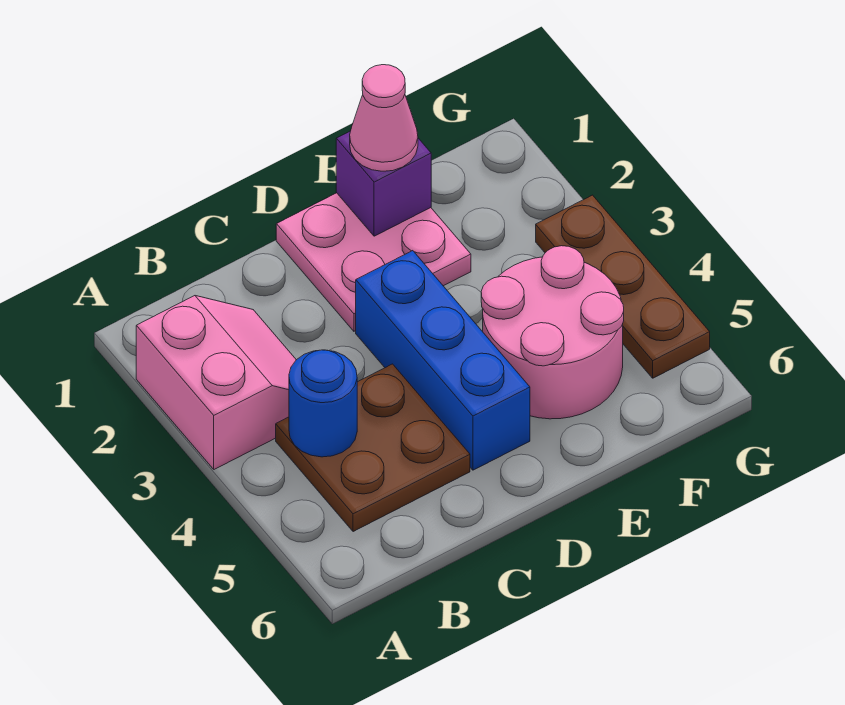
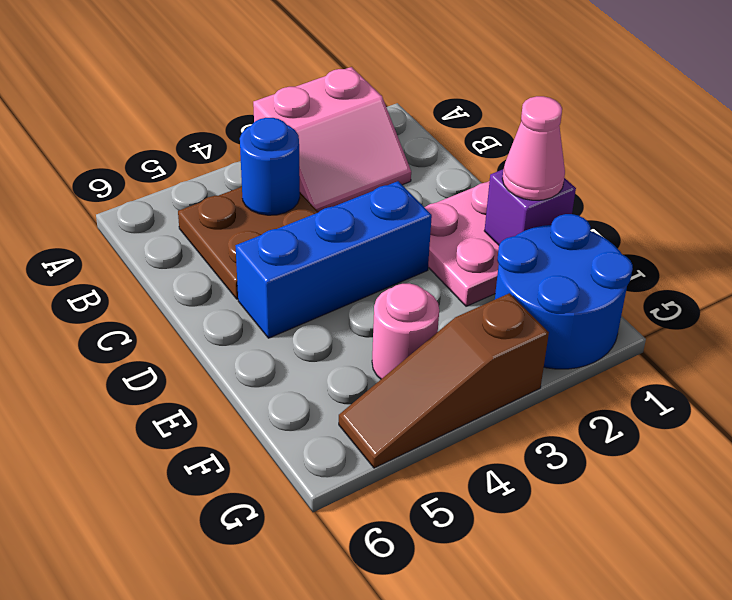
pink 2x2 round brick [481,246,624,419] -> pink 1x1 round brick [372,283,439,379]
none -> blue 2x2 round brick [495,214,633,369]
brown 1x3 plate [536,195,710,378] -> brown 1x3 slope [339,293,549,468]

